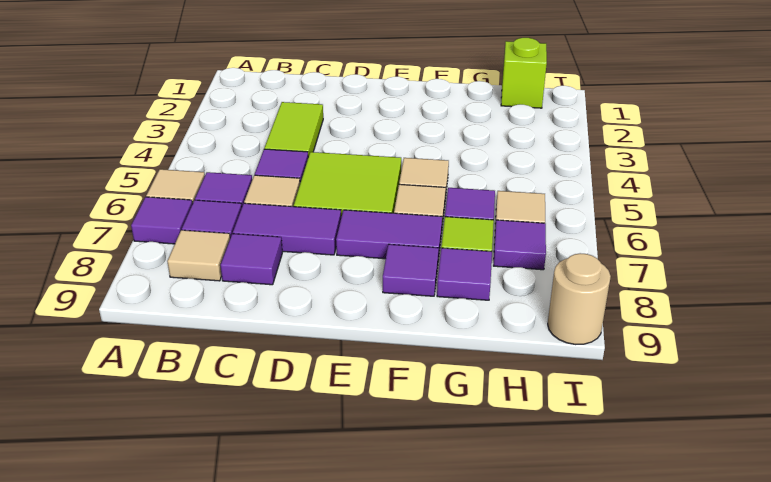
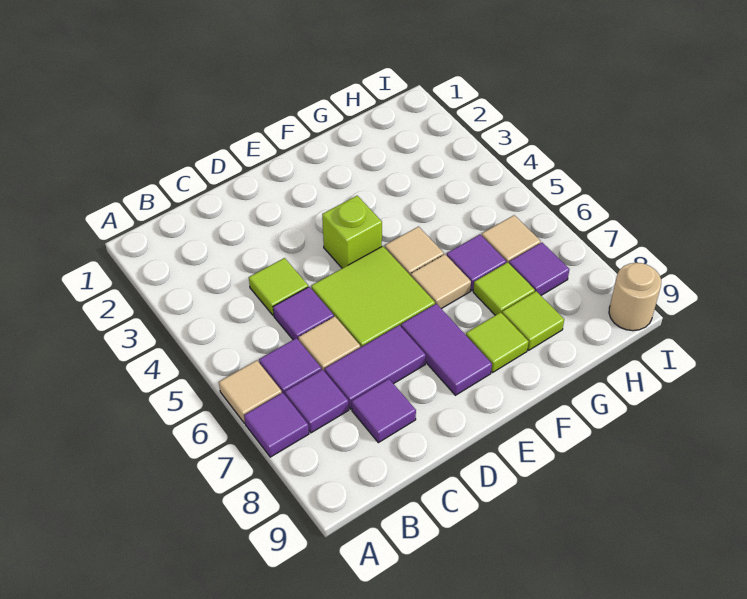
tan 1x1 tile [167,230,230,281] -> none
lime 1x2 tile [264,102,323,157] -> lime 1x1 tile [249,258,308,315]
purple 1x2 tile [336,210,442,260] -> purple 1x2 tile turned to [401,304,492,395]
purple 1x1 tile [383,244,439,296] -> lime 1x1 tile [466,312,529,372]
purple 1x1 tile [437,248,492,300] -> lime 1x1 tile [502,291,564,350]
lime 1x1 brick [501,38,547,108] -> lime 1x1 brick moved to [322,196,382,268]

